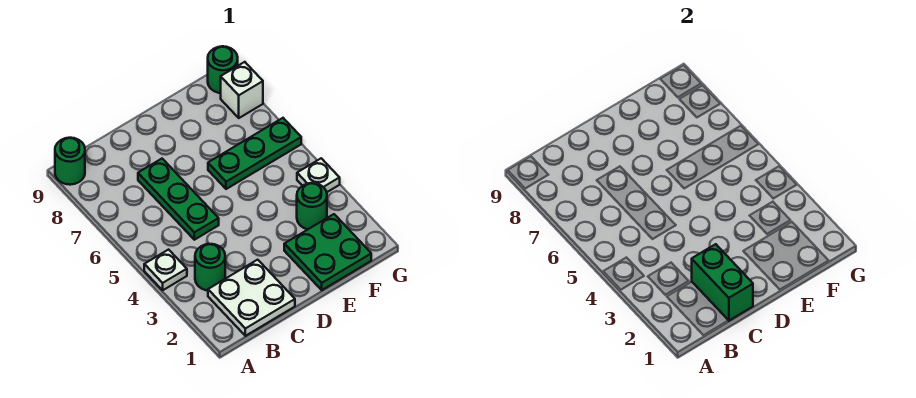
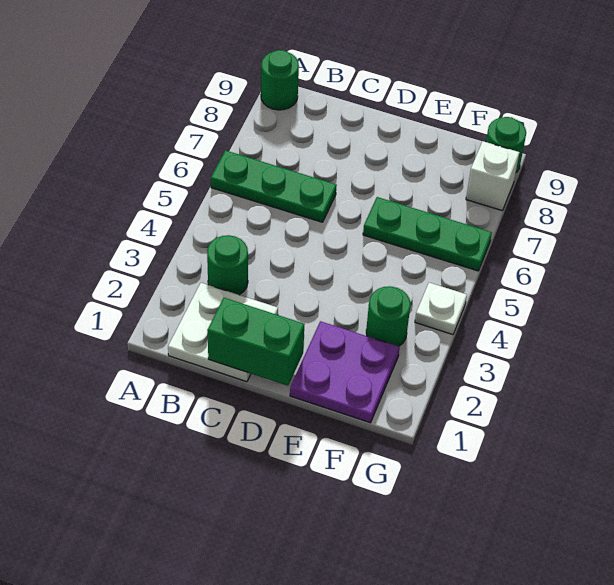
white 1x1 plate [144,250,187,290] -> none
green 1x2 brick [692,244,753,321] -> green 1x2 brick turned to [207,298,304,386]
green 1x3 plate [138,159,219,240] -> green 1x3 plate turned to [211,150,337,222]
green 2x2 plate [284,214,371,290] -> purple 2x2 plate [290,321,400,423]

